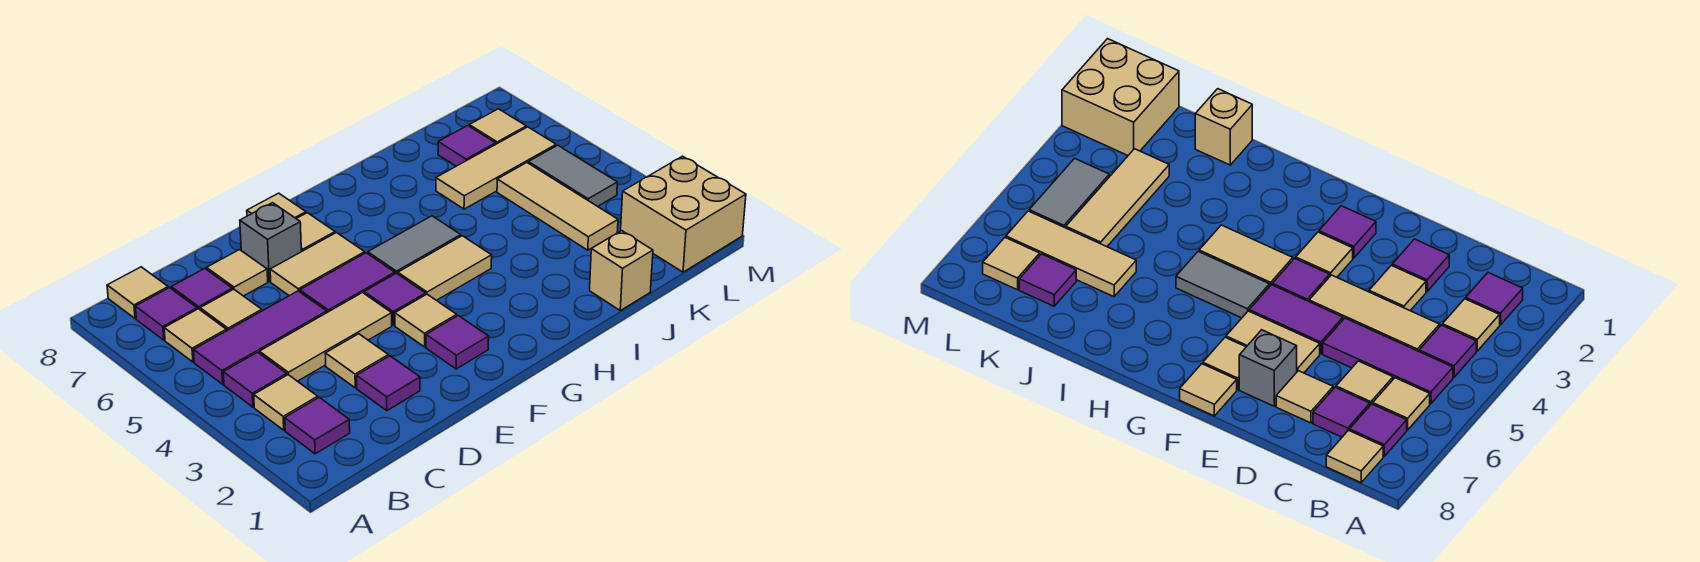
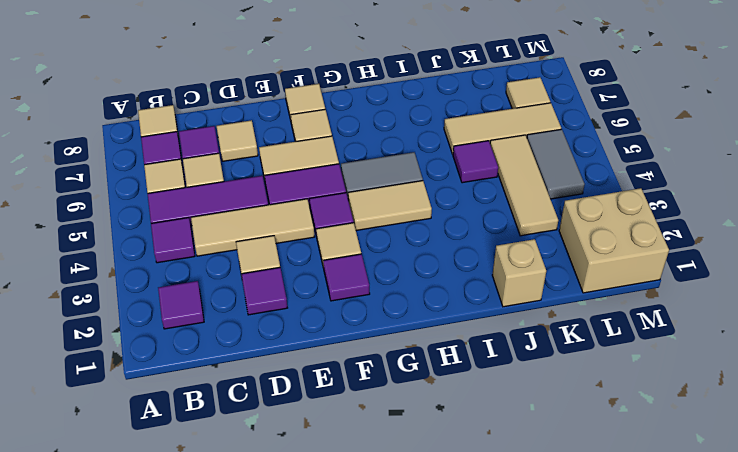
tan 1x1 tile [254,375,318,430] -> none
grey 1x1 brick [240,203,301,282] -> none
purple 1x1 tile [438,126,496,166] -> purple 1x1 tile moved to [453,141,498,183]

